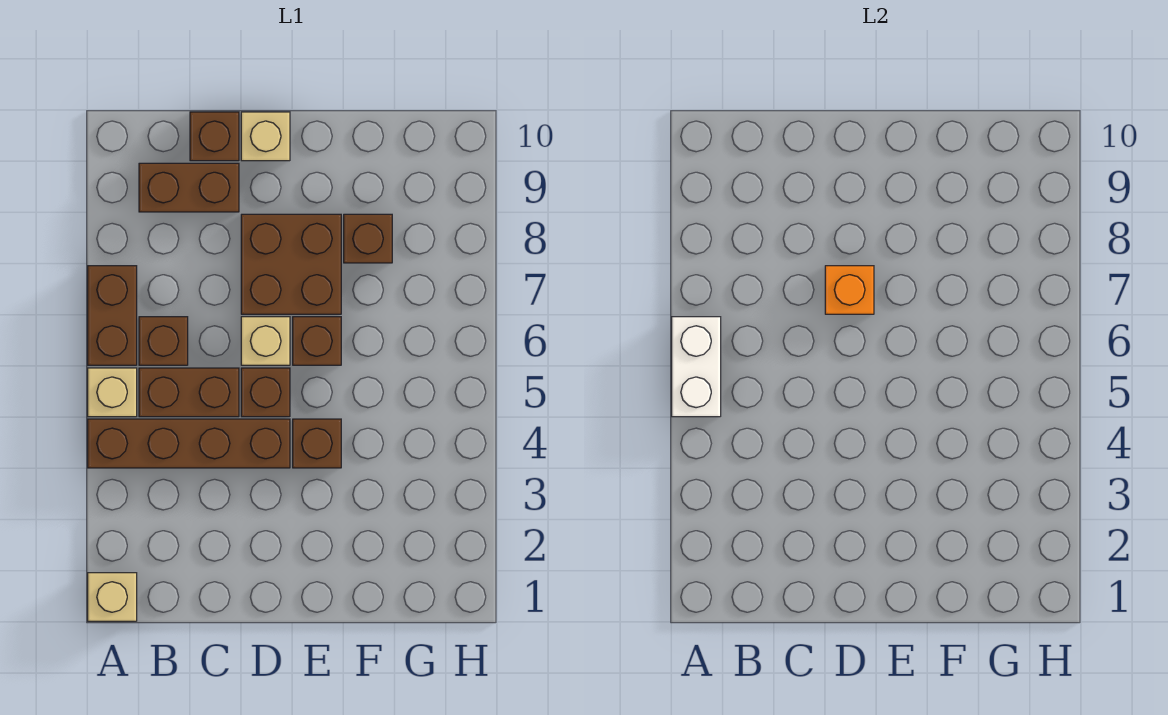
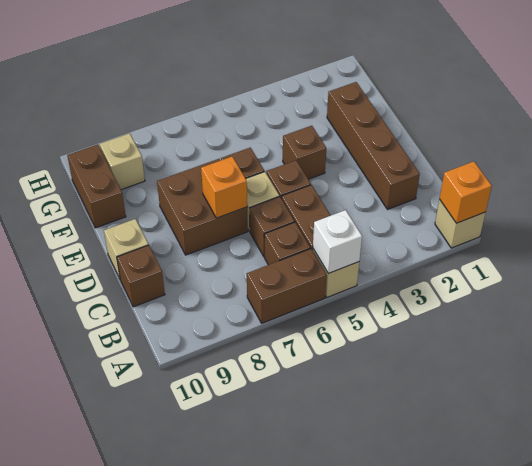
none -> orange 1x1 brick [440,161,492,223]
brown 1x4 brick [88,419,290,468] -> brown 1x4 brick moved to [327,82,420,210]
white 1x2 brick [672,317,721,417] -> white 1x1 brick [313,210,362,274]
brown 1x2 brick [139,163,239,212] -> brown 1x2 brick moved to [67,144,126,228]
brown 1x1 brick [344,214,392,263] -> brown 1x1 brick moved to [250,196,295,257]
none -> tan 1x1 brick [100,133,145,190]

